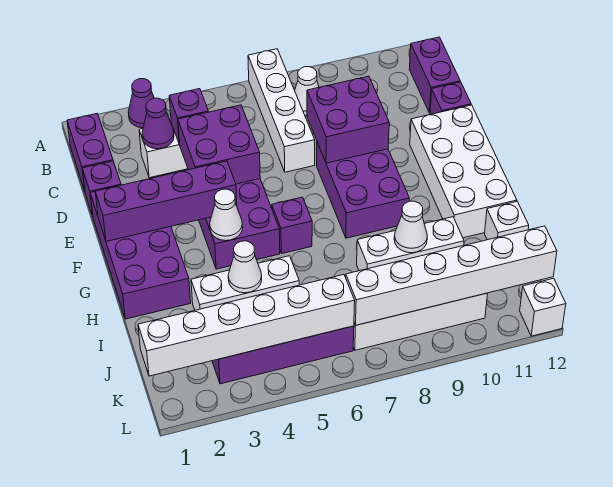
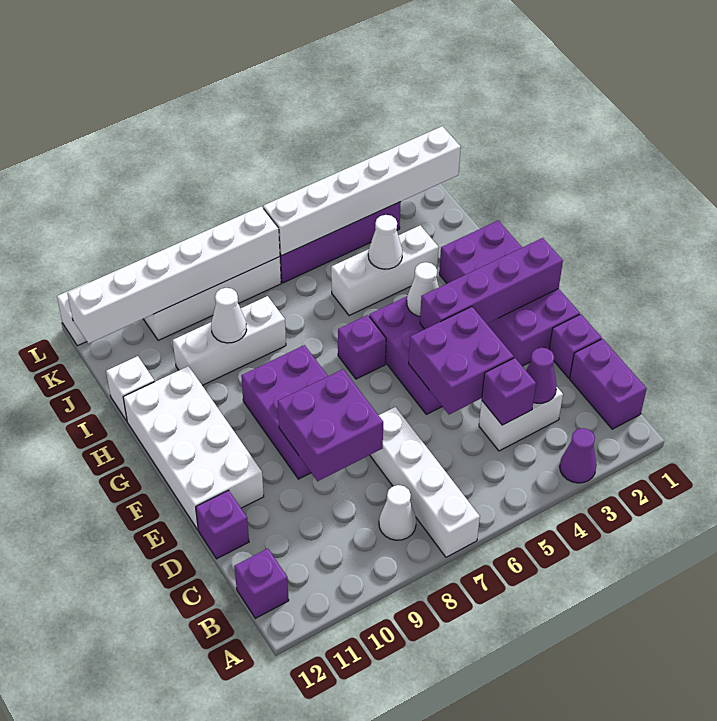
purple 1x2 brick [409,37,460,113] -> purple 1x1 brick [234,549,289,618]

